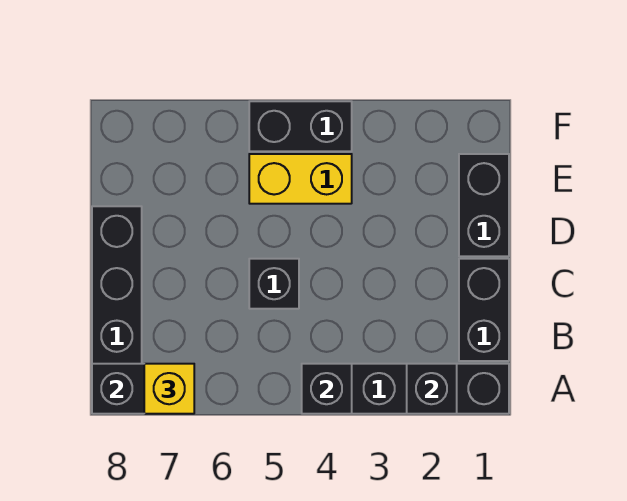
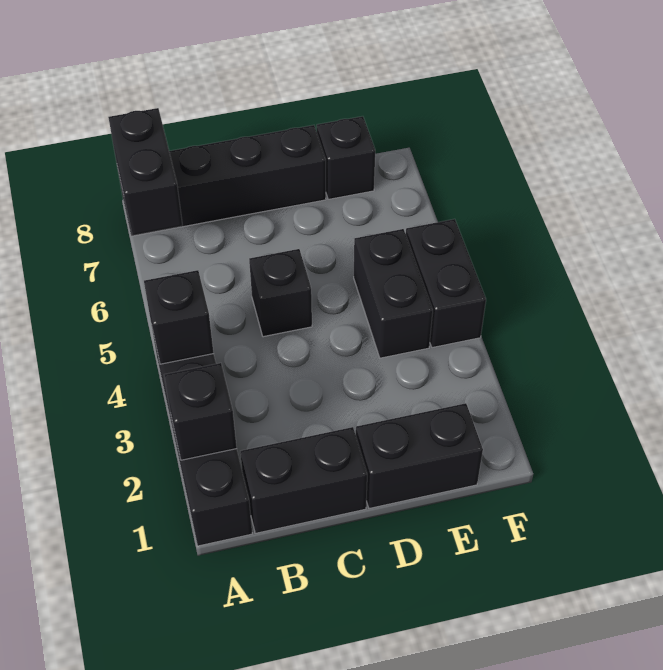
yellow 1x1 brick [144,364,194,414] -> none
yellow 1x2 brick [249,154,352,204] -> black 1x2 brick [354,229,433,358]
none -> black 1x1 brick [317,116,375,199]

